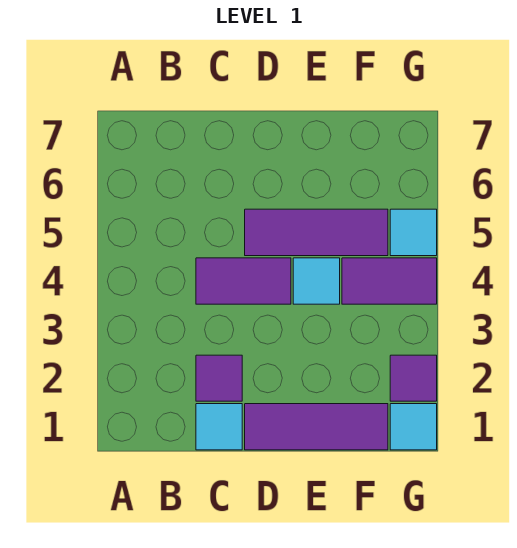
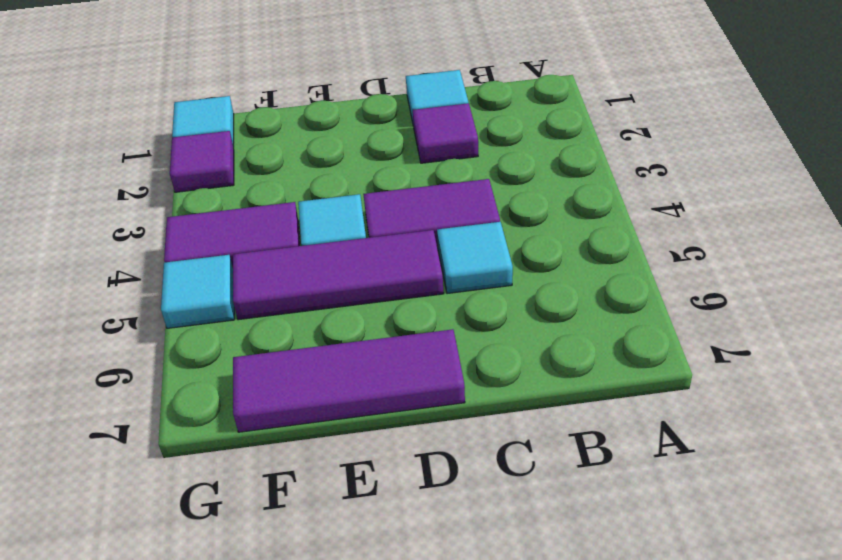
none -> cyan 1x1 tile [437,222,513,294]
purple 1x3 tile [245,404,388,450] -> purple 1x3 tile moved to [233,329,465,432]

